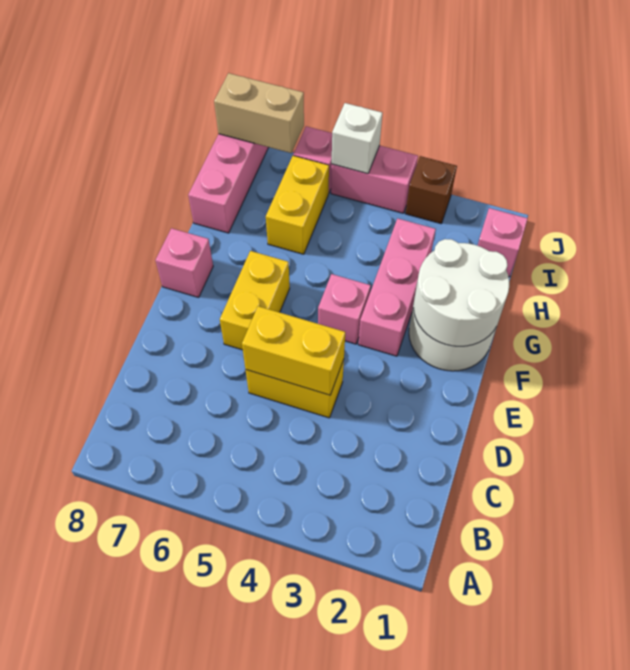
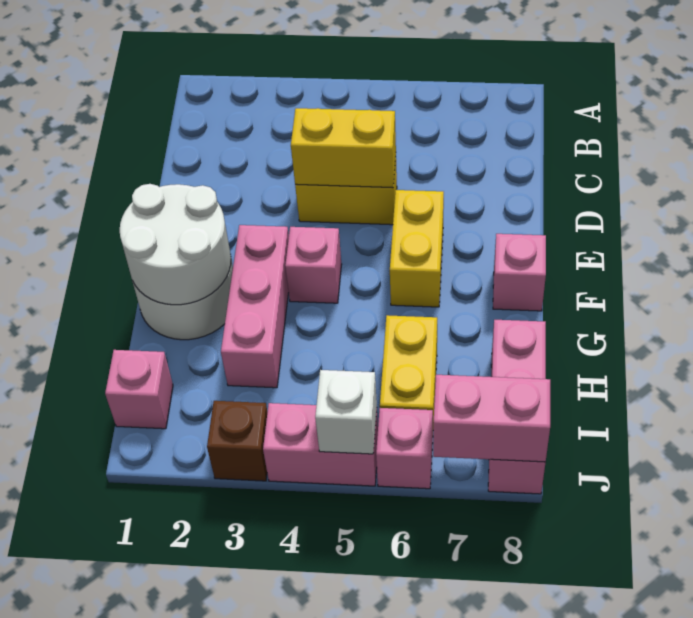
tan 1x2 brick [214,73,304,153] -> pink 1x2 brick [433,375,550,462]

